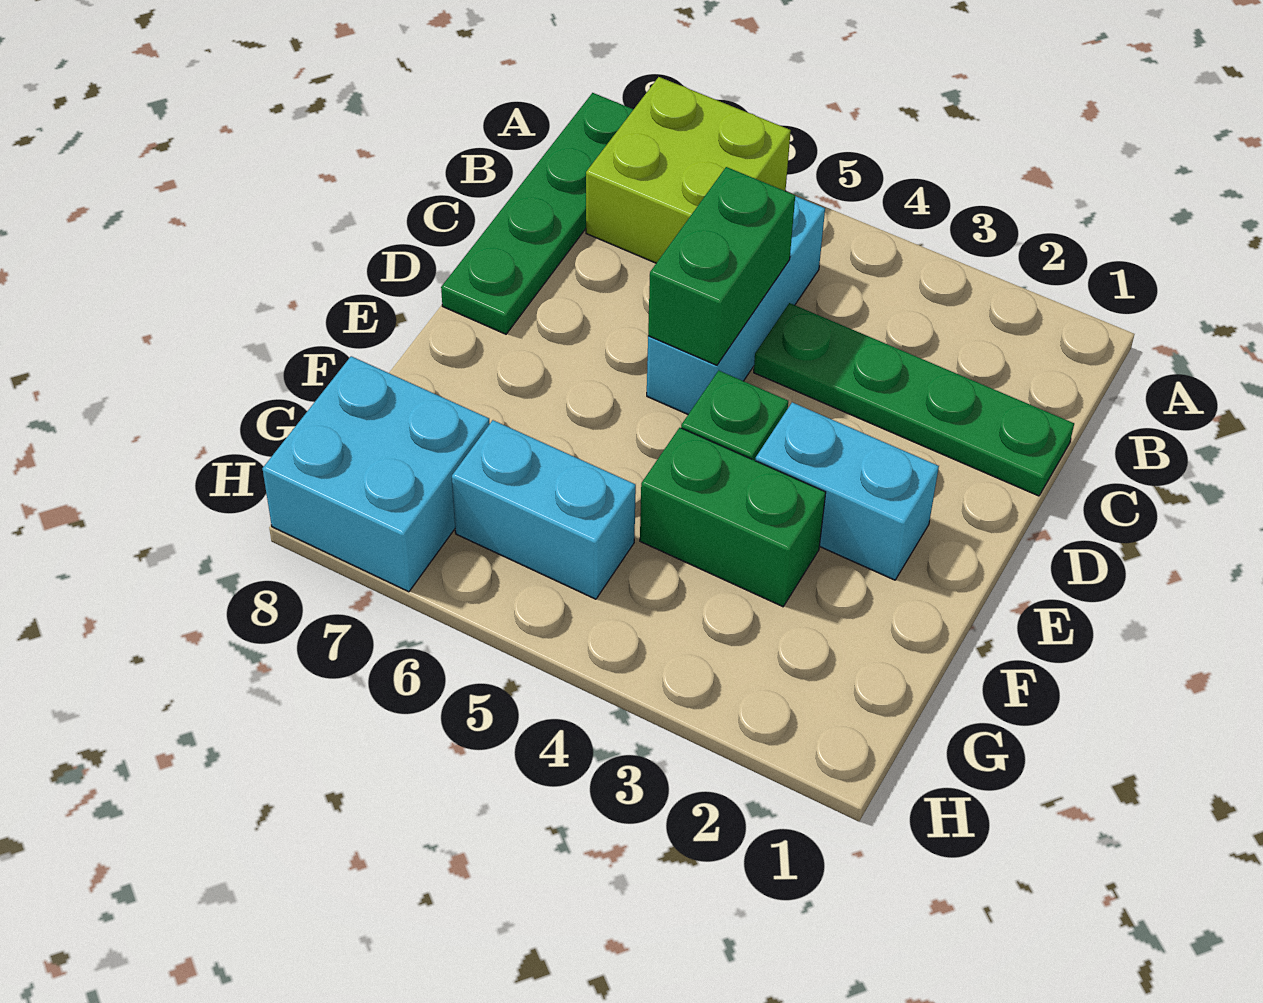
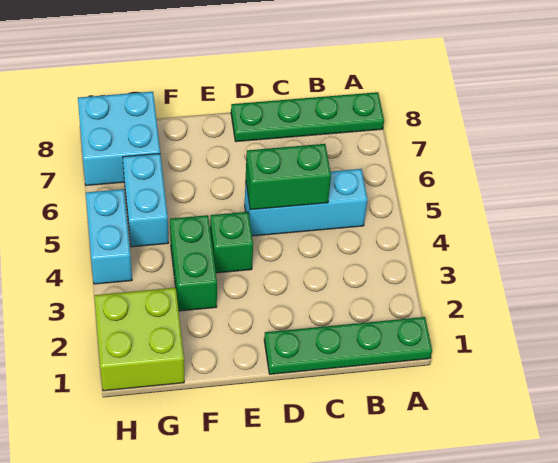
lime 2x2 brick [586,77,791,263] -> lime 2x2 brick moved to [94,288,184,391]
green 1x4 plate [754,303,1074,496] -> green 1x4 plate turned to [264,317,432,374]
cyan 1x2 brick [755,402,939,580] -> cyan 1x2 brick moved to [86,189,132,284]

